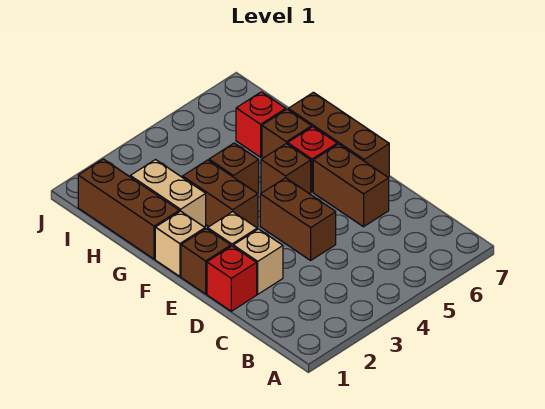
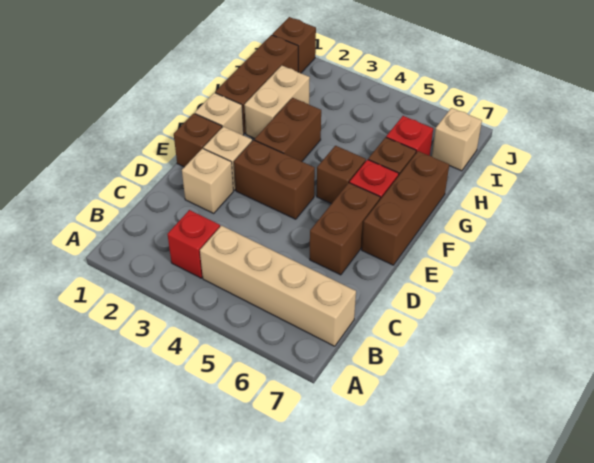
none -> tan 1x4 brick [200,226,356,346]
red 1x1 brick [207,246,257,311] -> red 1x1 brick moved to [167,210,220,278]
brown 1x2 brick [260,178,336,260] -> brown 1x2 brick turned to [234,140,315,219]
brown 1x1 brick [209,143,259,193] -> brown 1x1 brick moved to [272,17,316,73]
none -> tan 1x1 brick [432,108,482,171]

